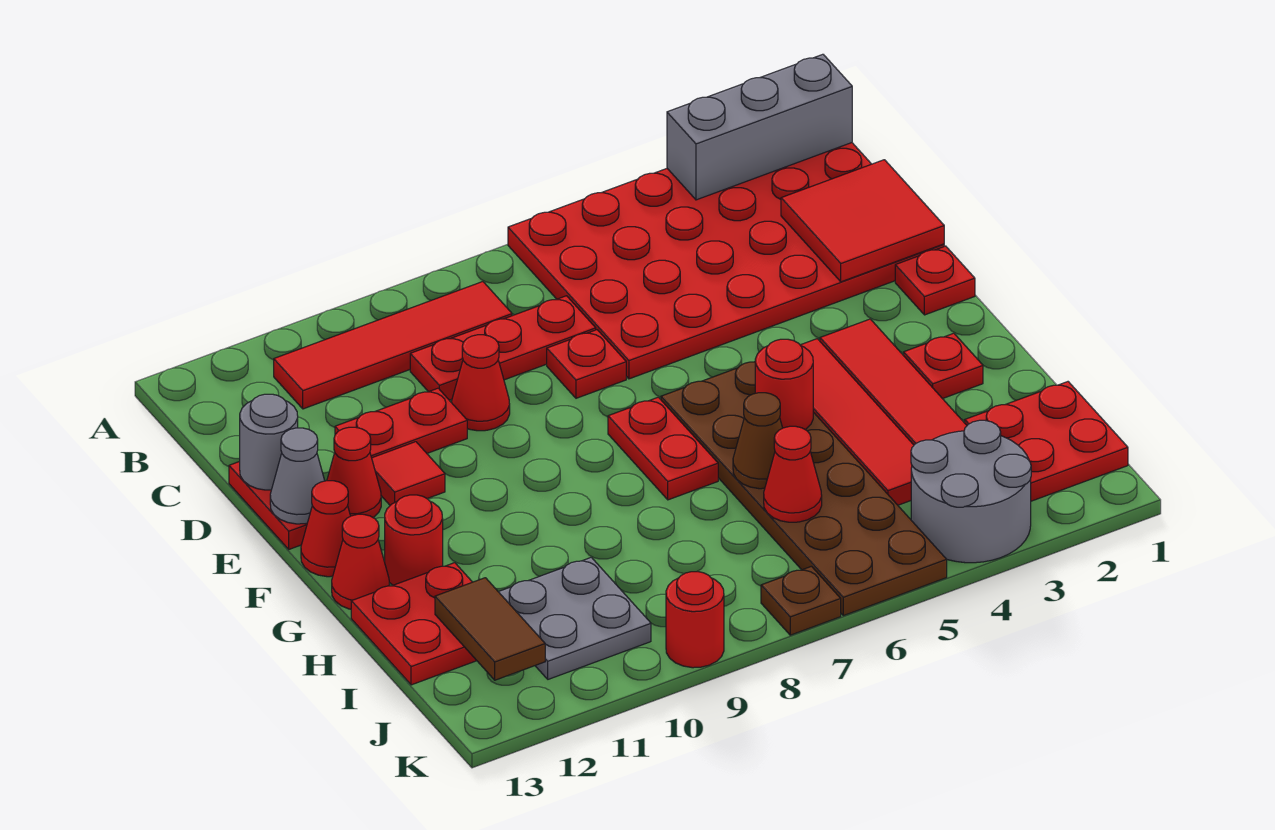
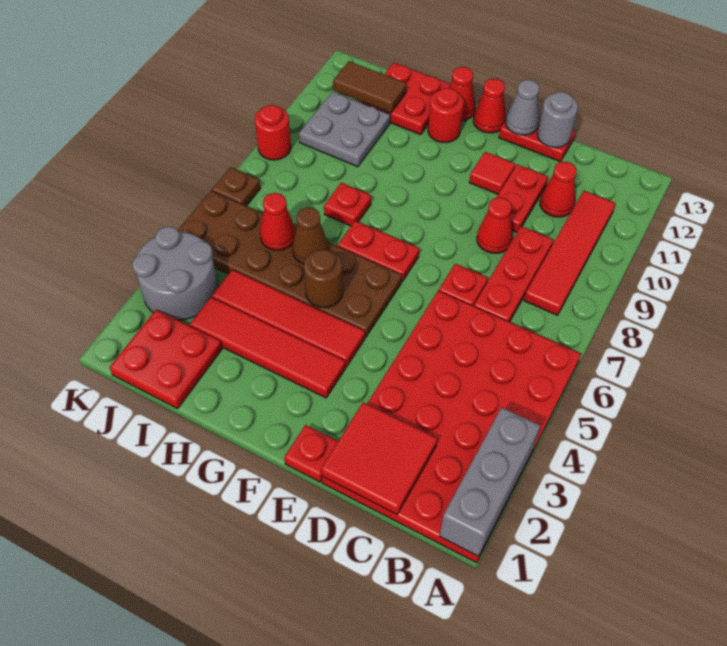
red 1x1 cone [327,427,381,517] -> red 1x1 cone moved to [540,161,577,217]
red 1x1 plate [904,333,983,399] -> red 1x1 plate moved to [324,183,371,226]
red 1x1 round brick [755,339,813,430] -> brown 1x1 round brick [304,249,343,308]

